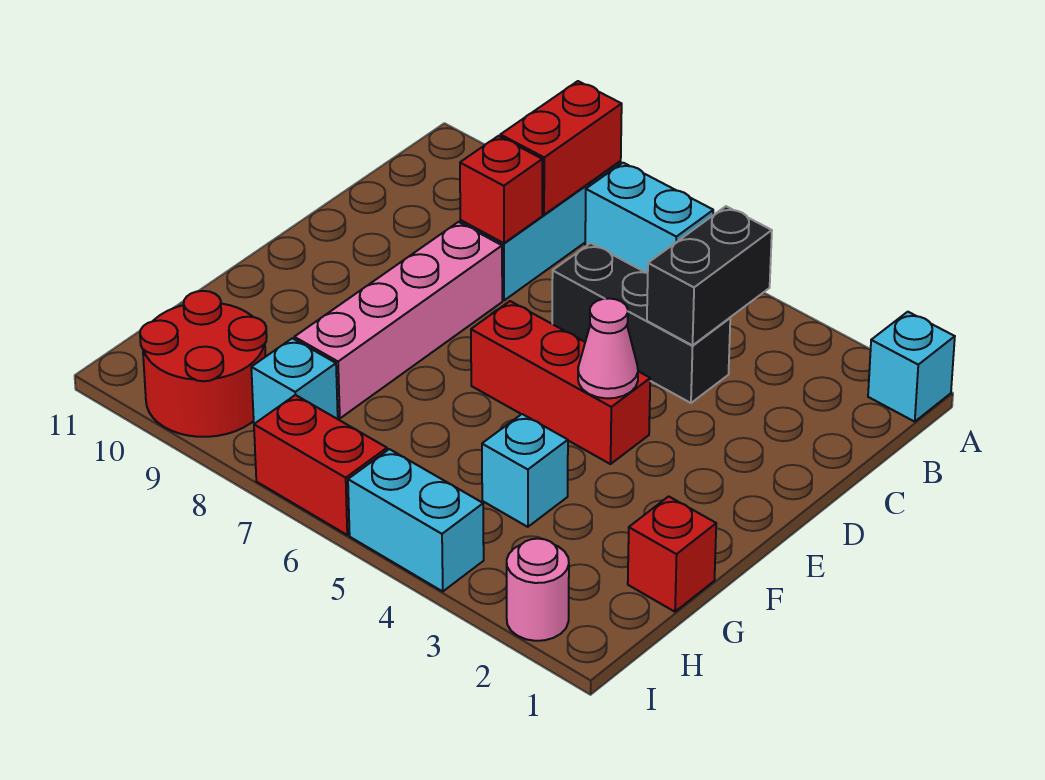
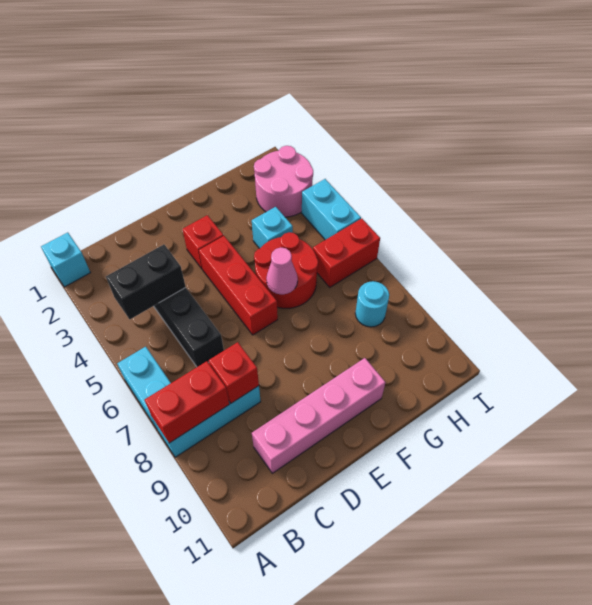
pink 1x4 brick [294,222,502,418] -> pink 1x4 brick moved to [252,358,385,473]
pink 1x1 cone [578,299,638,398] -> pink 1x1 cone moved to [266,247,298,295]
red 1x1 brick [628,496,716,612] -> red 1x1 brick moved to [183,215,224,269]
cyan 1x1 brick [251,338,338,424] -> cyan 1x1 round brick [355,281,389,327]
red 2x2 round brick [140,291,267,437] -> red 2x2 round brick moved to [254,232,318,308]
pink 1x1 round brick [507,539,569,641] -> pink 2x2 round brick [254,146,313,217]
red 1x2 brick [254,395,387,535] -> red 1x2 brick turned to [313,219,380,287]

